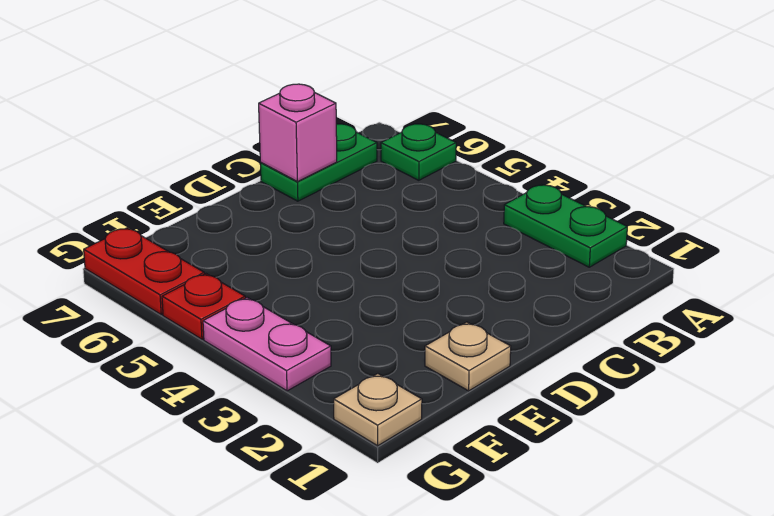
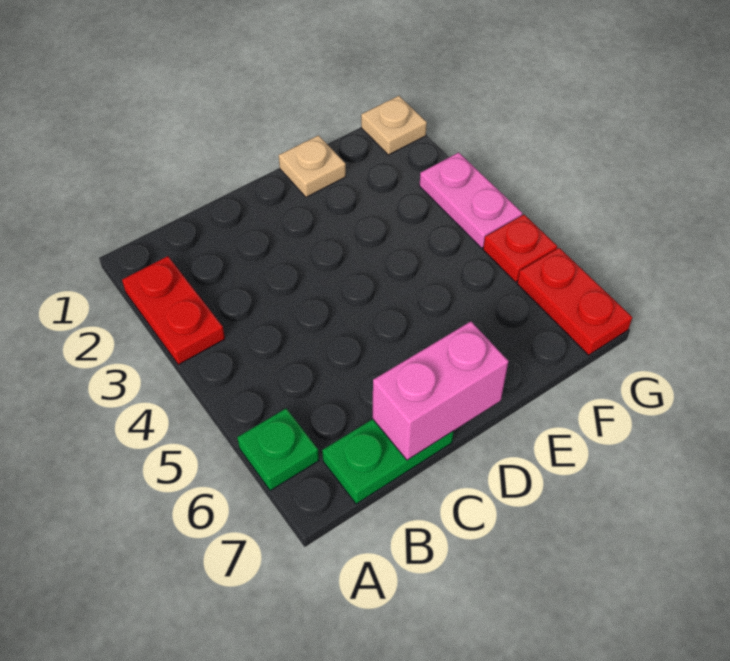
green 1x2 plate [504,185,627,267] -> red 1x2 plate [122,256,225,365]
pink 1x1 brick [259,84,337,182] -> pink 1x2 brick [373,321,509,460]

